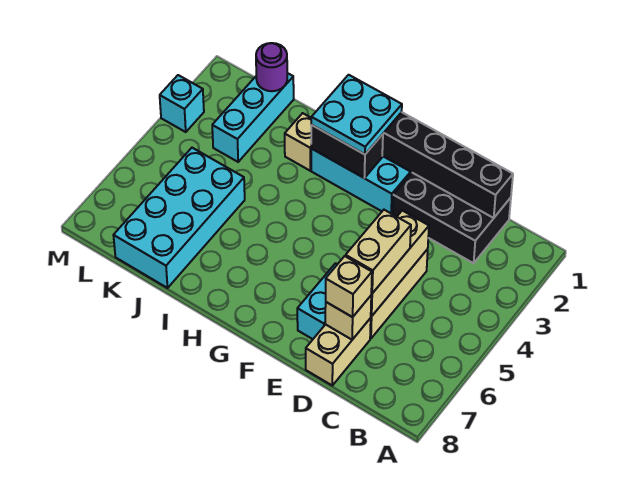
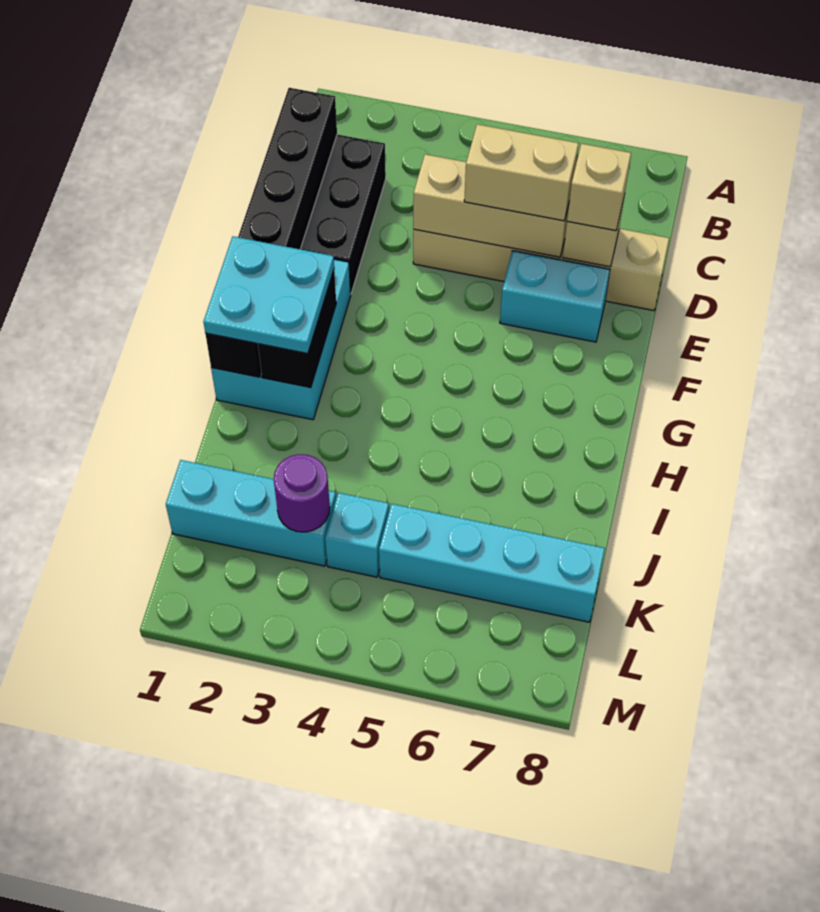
tan 1x1 brick [285,113,312,170] -> none
cyan 2x4 brick [113,148,245,288] -> cyan 1x4 brick [379,504,605,622]
purple 1x1 round brick [256,43,287,91] -> purple 1x1 round brick moved to [274,454,330,532]
cyan 1x1 brick [160,75,204,132] -> cyan 1x1 brick moved to [325,493,389,577]

